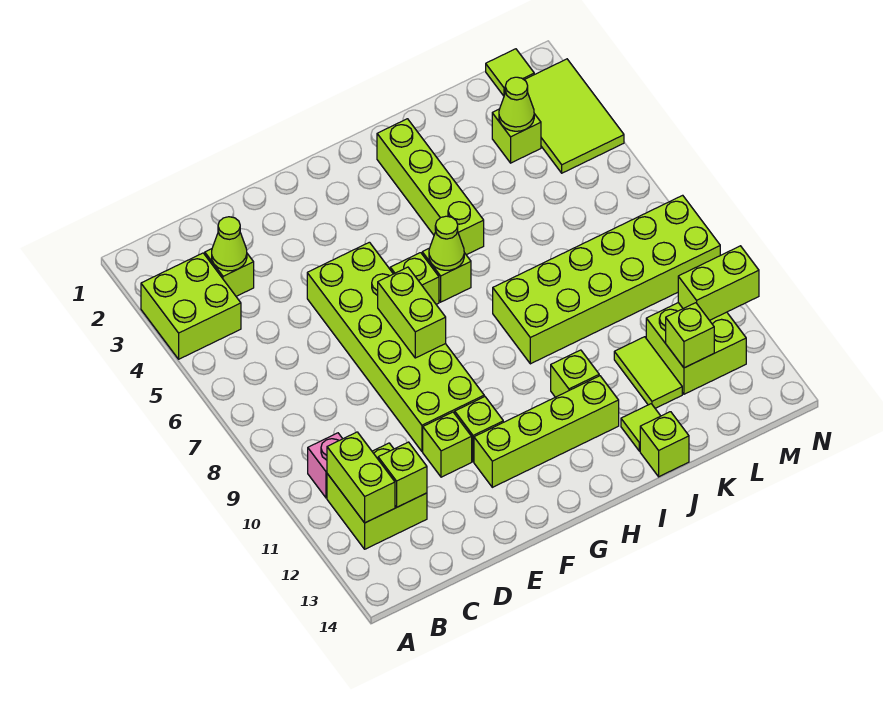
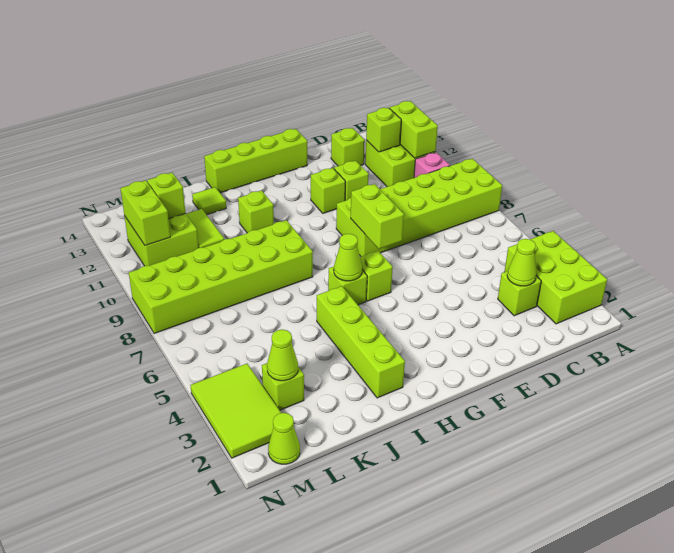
lime 2x2 brick [141,253,241,359] -> lime 2x3 brick [505,231,607,324]
lime 2x6 brick [307,242,484,451] -> lime 2x6 brick turned to [336,159,502,257]
lime 1x4 brick [474,376,619,487] -> lime 1x4 brick moved to [204,129,307,193]
lime 1x1 brick [640,412,689,477] -> lime 1x1 brick moved to [331,128,365,166]
lime 1x1 tile [486,49,534,96] -> lime 1x1 cone [268,413,300,464]
lime 1x2 brick [678,246,759,320] -> lime 1x2 brick turned to [120,180,170,245]

